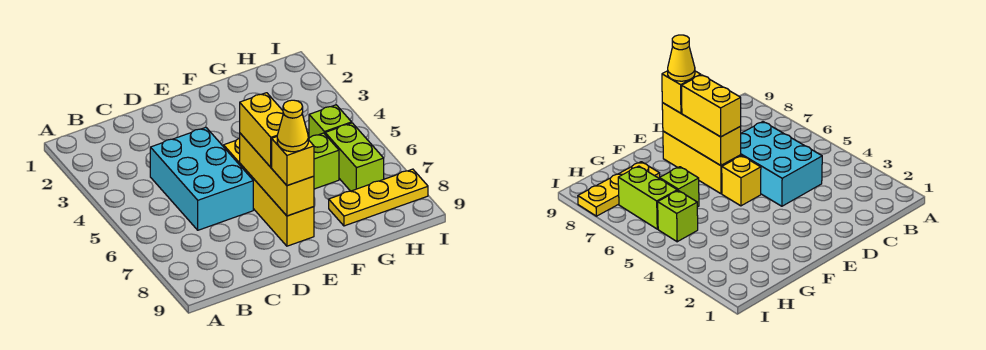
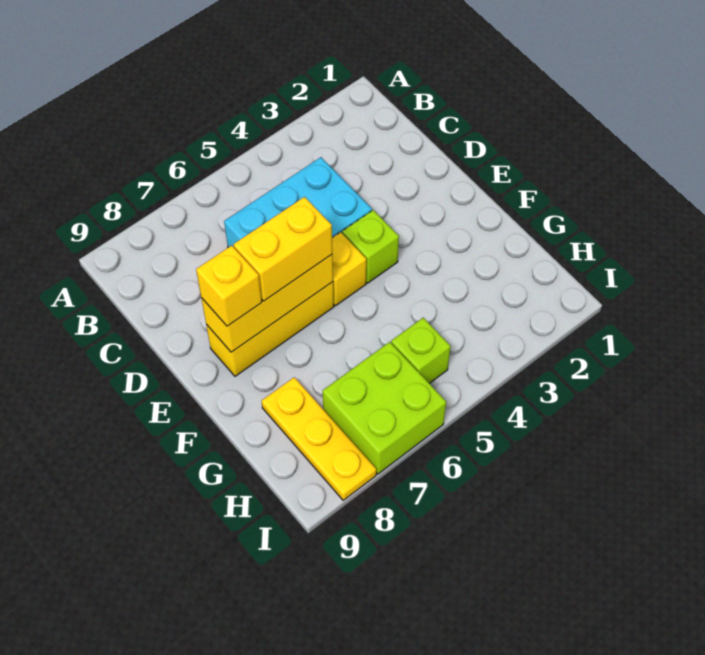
yellow 1x1 cone [277,100,308,152] -> none
lime 1x1 brick [308,133,339,189] -> lime 1x1 brick moved to [342,210,399,283]
lime 1x2 brick [325,123,384,191] -> lime 2x2 brick [323,342,446,474]

